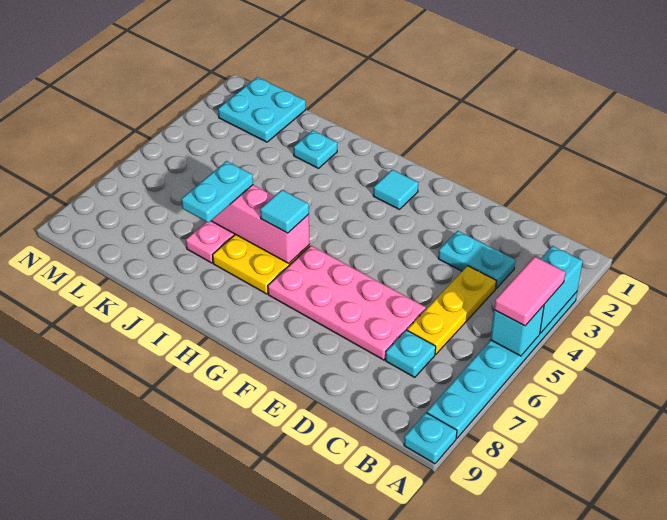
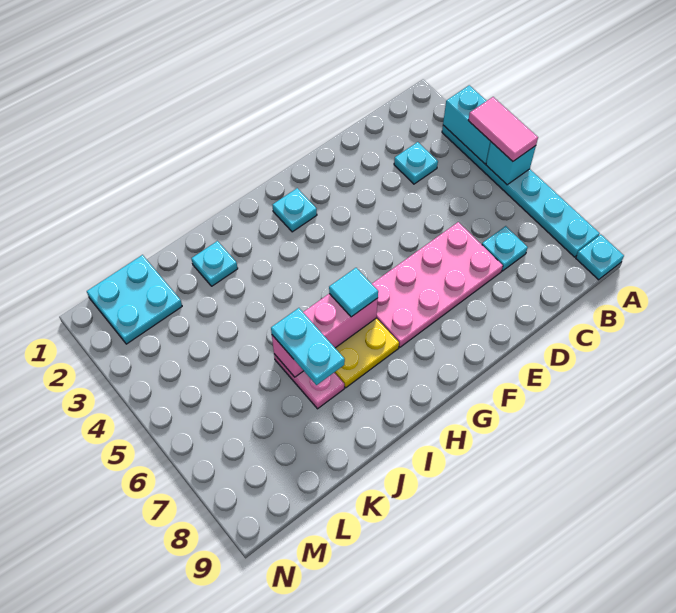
cyan 1x2 plate [438,231,515,289] -> cyan 1x1 plate [394,142,438,184]
yellow 1x3 plate [407,266,496,354] -> none
cyan 1x1 tile [373,170,418,210] -> cyan 1x1 plate [272,188,317,232]

